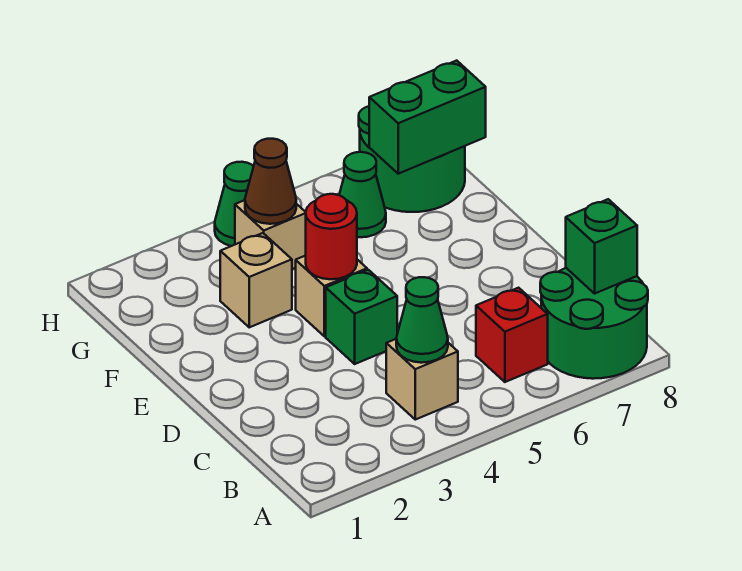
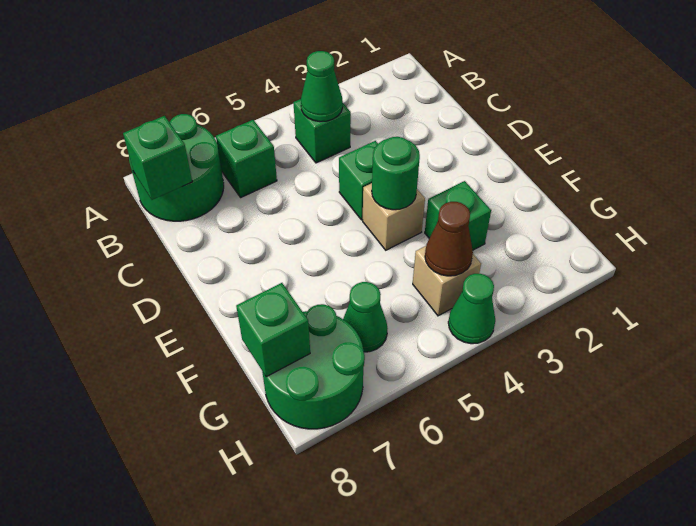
tan 1x1 brick [386,339,458,420] -> green 1x1 brick [293,99,351,163]
red 1x1 brick [476,288,548,382] -> green 1x1 brick [216,120,277,197]
red 1x1 round brick [306,194,357,279] -> green 1x1 round brick [372,137,420,210]
tan 1x1 brick [220,233,292,327] -> green 1x1 brick [425,181,491,250]
green 1x2 brick [369,61,486,174] -> green 1x1 brick [236,283,310,377]

